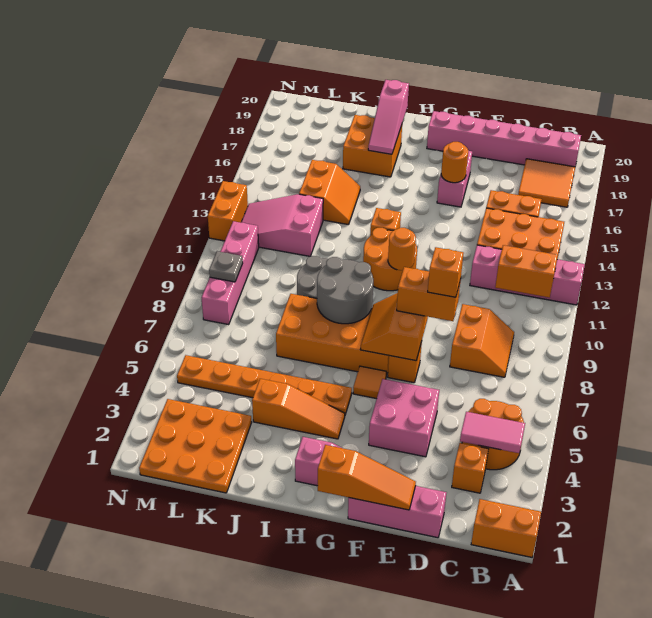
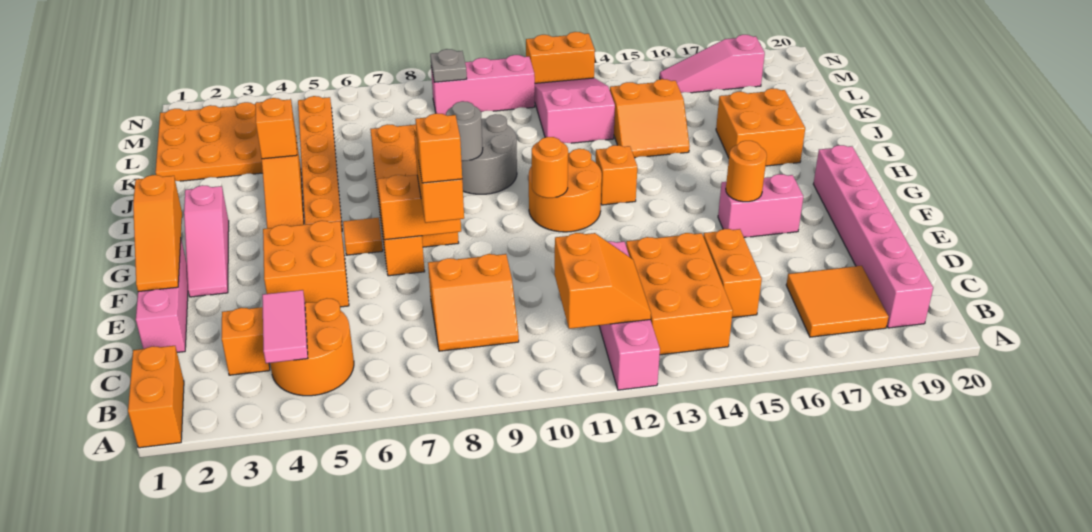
pink 2x2 brick [369,379,439,457] -> orange 2x2 brick [263,221,349,307]
grey 2x2 round brick [317,257,373,324] -> grey 1x1 round brick [446,101,483,161]
pink 1x3 slope [368,80,409,154] -> pink 1x3 slope moved to [660,35,765,93]
none -> orange 1x1 brick [255,98,297,159]
pink 1x4 brick [202,221,259,324] -> pink 1x3 brick [431,55,535,115]

